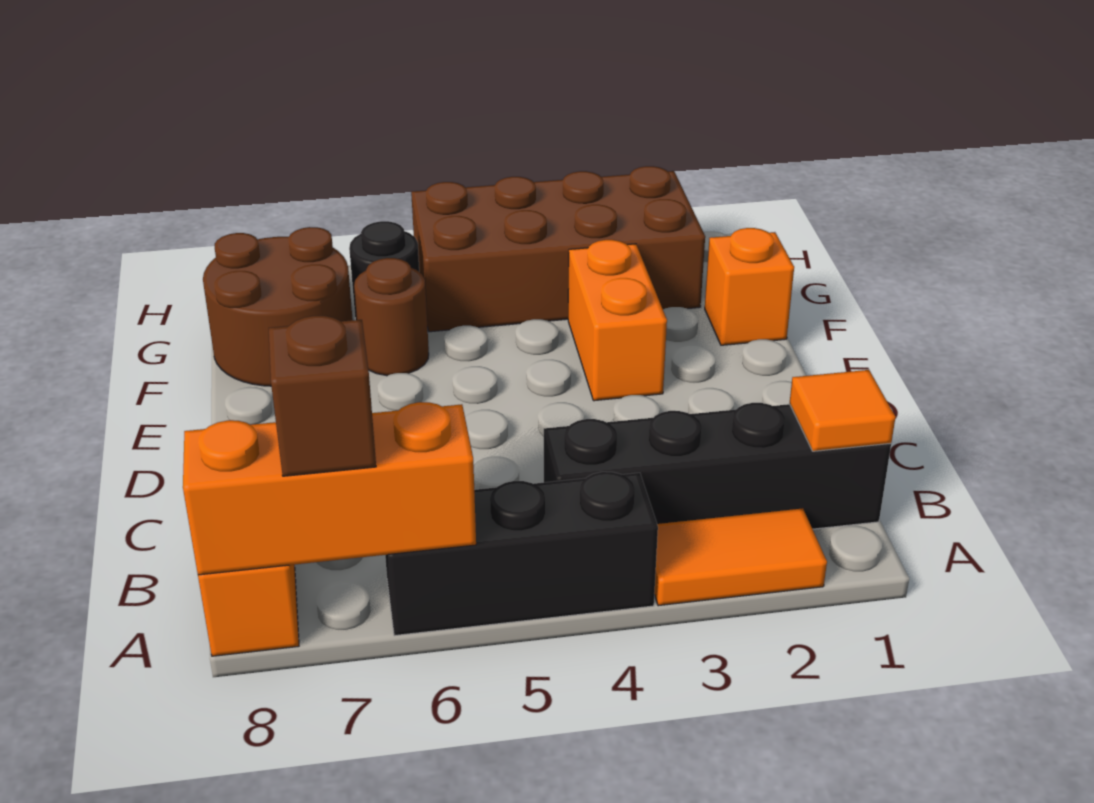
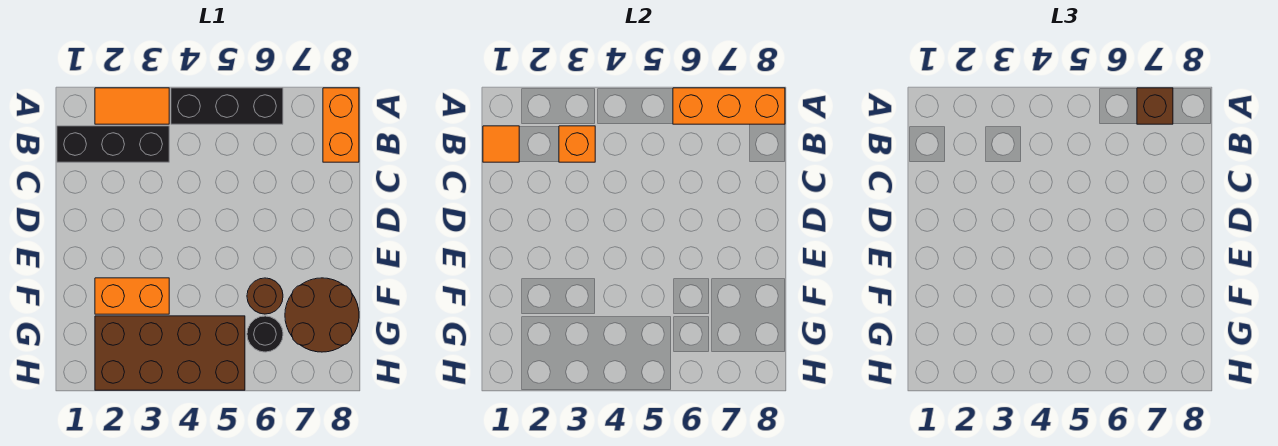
black 1x4 brick [544,403,891,529] -> black 1x3 brick [57,126,169,162]
orange 1x2 brick [568,240,667,401] -> orange 1x2 brick turned to [95,278,169,314]
orange 1x1 brick [705,228,794,345] -> orange 1x1 brick moved to [559,126,595,162]

